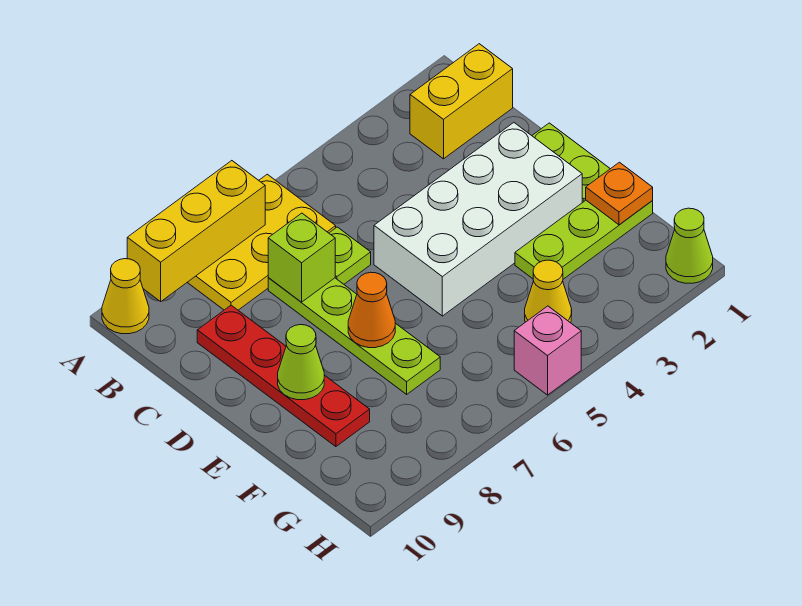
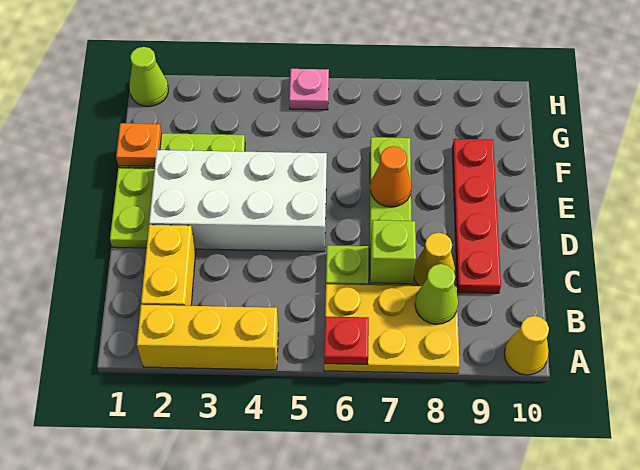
none -> red 1x1 plate [324,316,369,364]
yellow 1x3 brick [127,161,265,301] -> yellow 1x3 brick moved to [137,305,278,370]
yellow 1x2 brick [410,44,513,159] -> yellow 1x2 brick turned to [141,225,196,306]
lime 1x1 cone [278,325,324,400] -> lime 1x1 cone moved to [415,264,458,324]
yellow 1x1 cone [525,260,572,323] -> yellow 1x1 cone moved to [414,233,455,286]
pink 1x1 brick [514,306,581,395] -> pink 1x1 plate [289,69,329,110]

